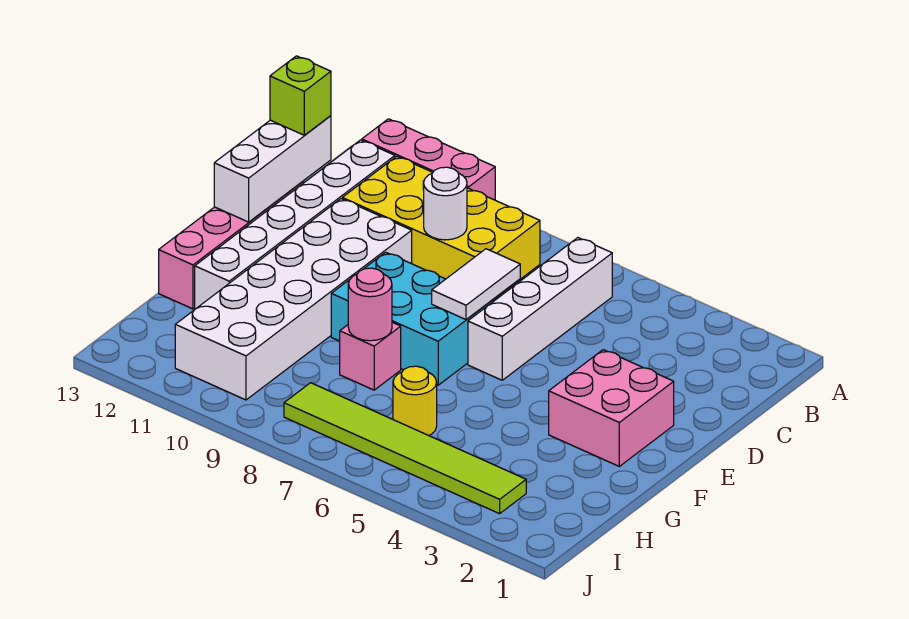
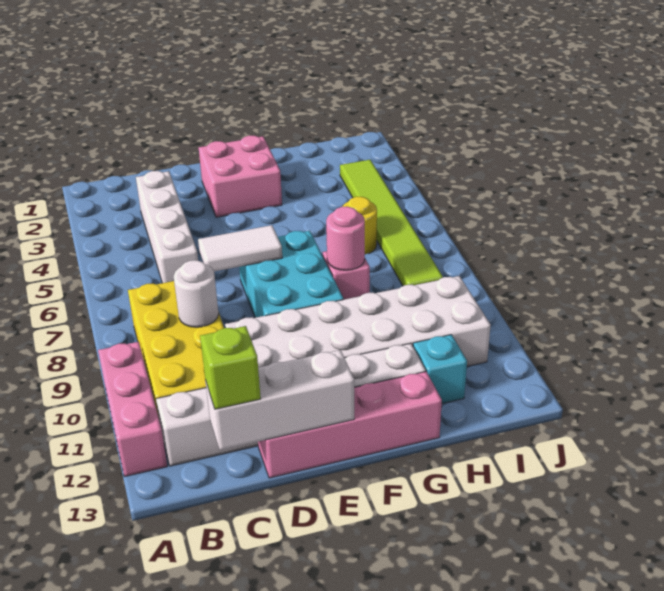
white 1x4 brick [468,238,612,380] -> white 1x4 brick turned to [136,171,198,283]
none -> cyan 1x1 brick [413,335,467,403]

